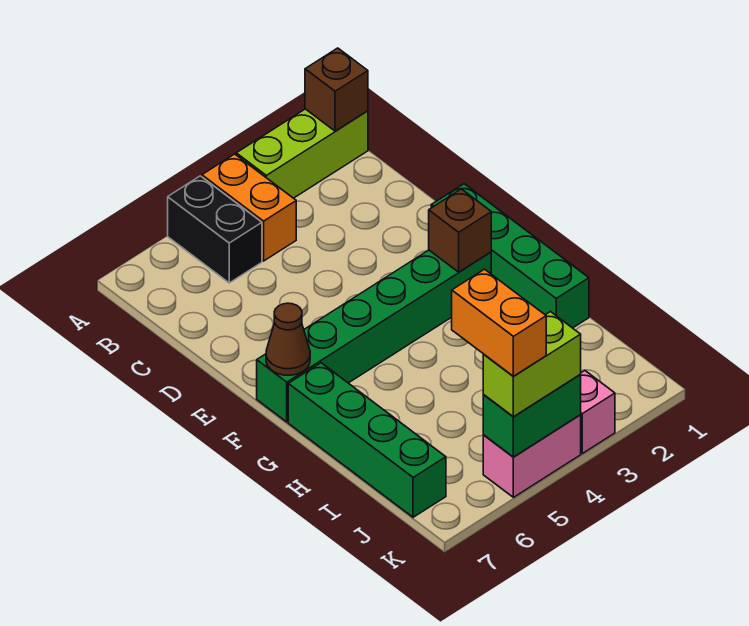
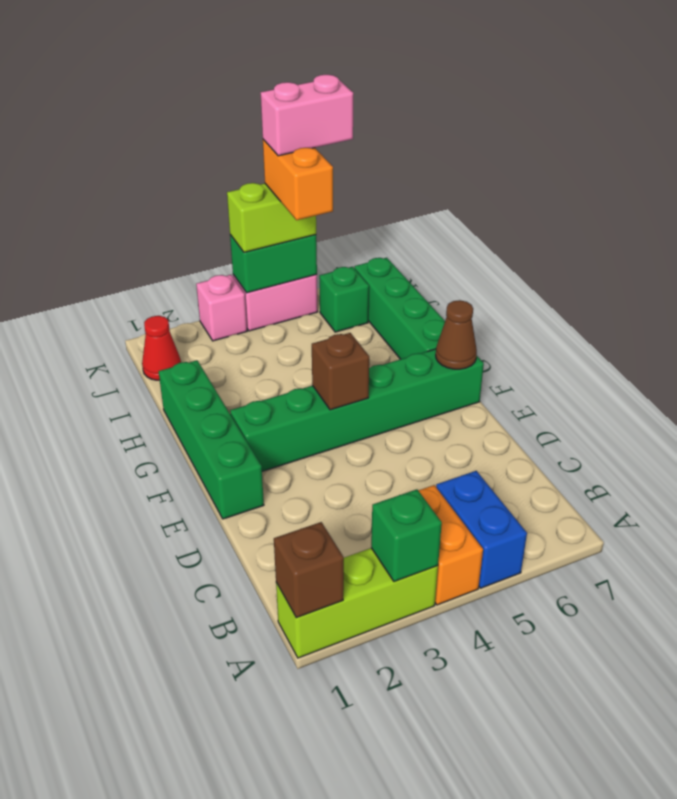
none -> green 1x1 brick [371,489,442,581]
black 1x2 brick [168,176,262,283] -> blue 1x2 brick [436,471,527,588]
brown 1x1 brick [429,189,491,272] -> brown 1x1 brick moved to [312,333,369,410]
none -> red 1x1 cone [142,316,181,380]
none -> green 1x1 brick [319,267,369,332]
none -> pink 1x2 brick [261,75,353,156]

